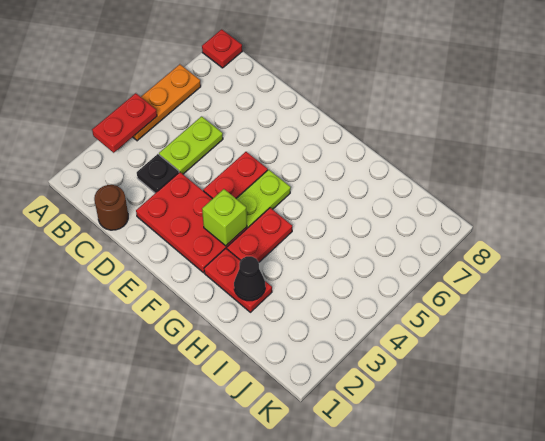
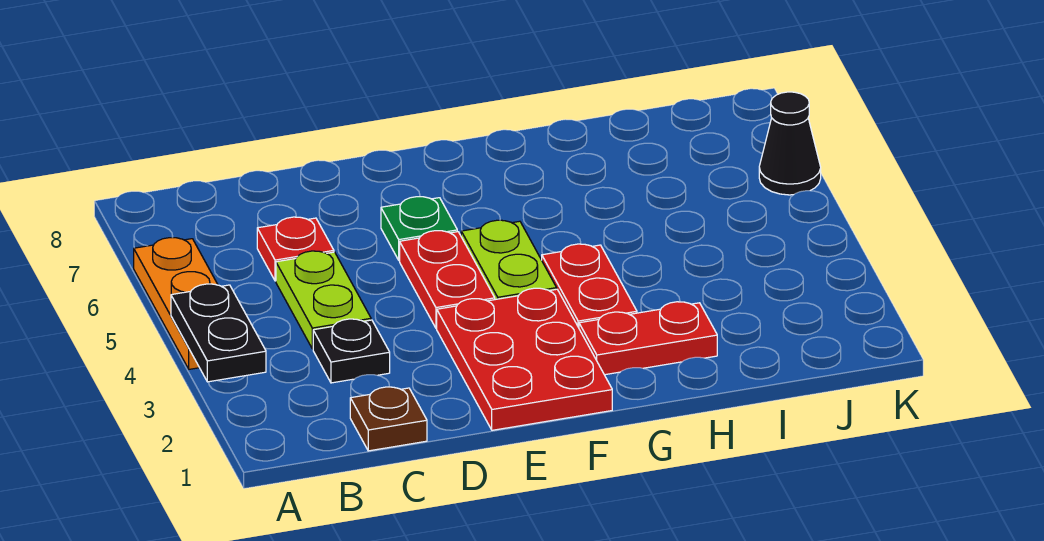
red 1x2 plate [92,93,157,153] -> black 1x2 plate [171,284,266,382]
red 1x1 plate [202,29,242,68] -> red 1x1 plate moved to [257,217,334,281]
brown 1x1 round brick [94,185,128,230] -> brown 1x1 plate [350,387,427,451]
red 2x3 plate [136,172,247,273] -> red 2x3 plate turned to [437,288,612,430]
none -> green 1x1 plate [381,197,457,260]
lime 1x1 brick [202,189,247,246] -> none
black 1x1 cone [234,256,265,301] -> black 1x1 cone moved to [759,92,821,195]

